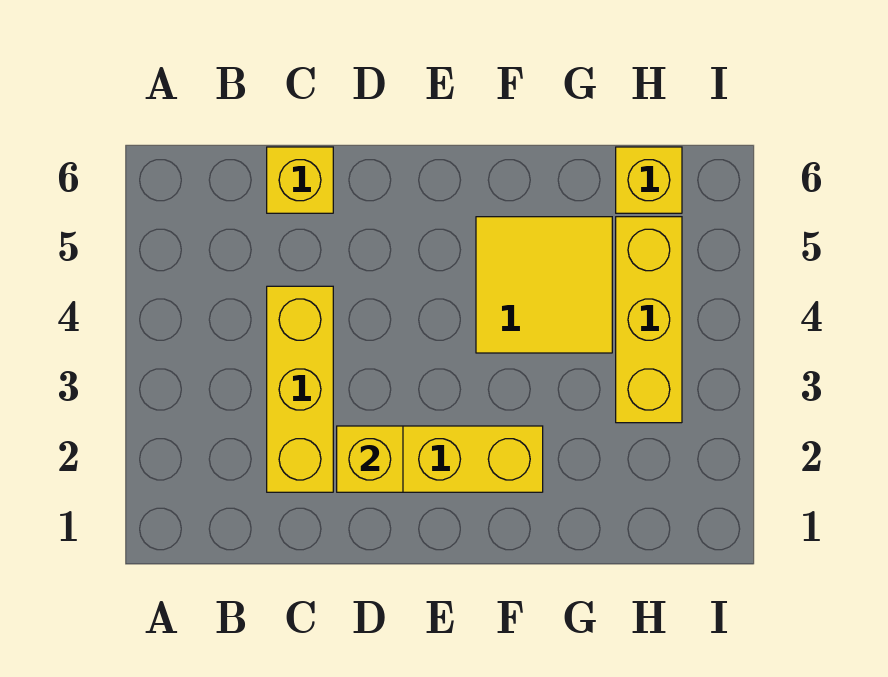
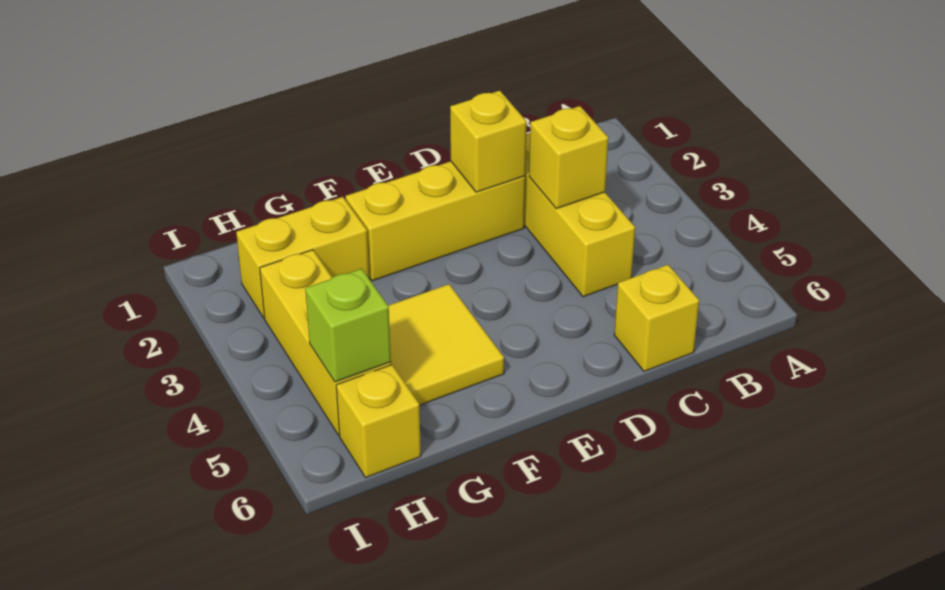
none -> yellow 1x1 brick [529,106,608,209]
none -> yellow 1x2 brick [236,197,369,318]
none -> lime 1x1 brick [305,269,391,382]

